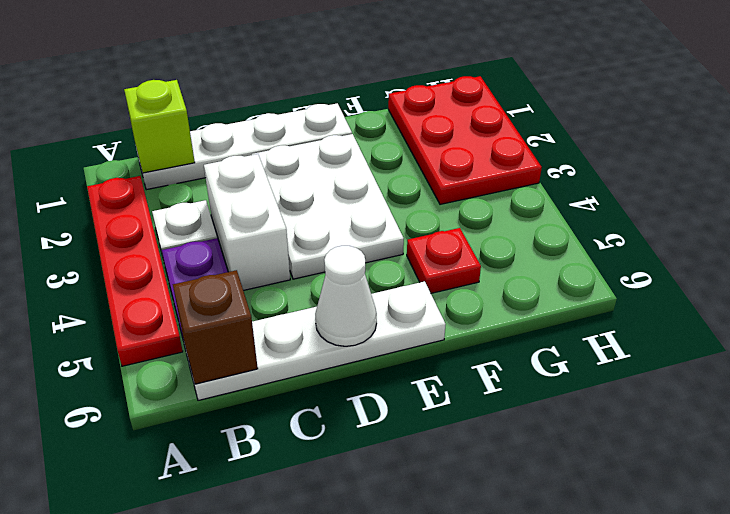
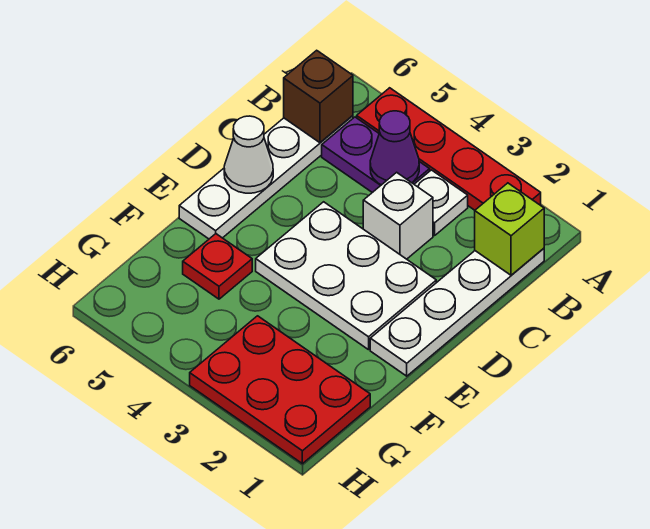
none -> purple 1x1 cone [370,111,419,185]
white 1x2 brick [204,154,290,290] -> white 1x1 brick [363,172,433,259]

